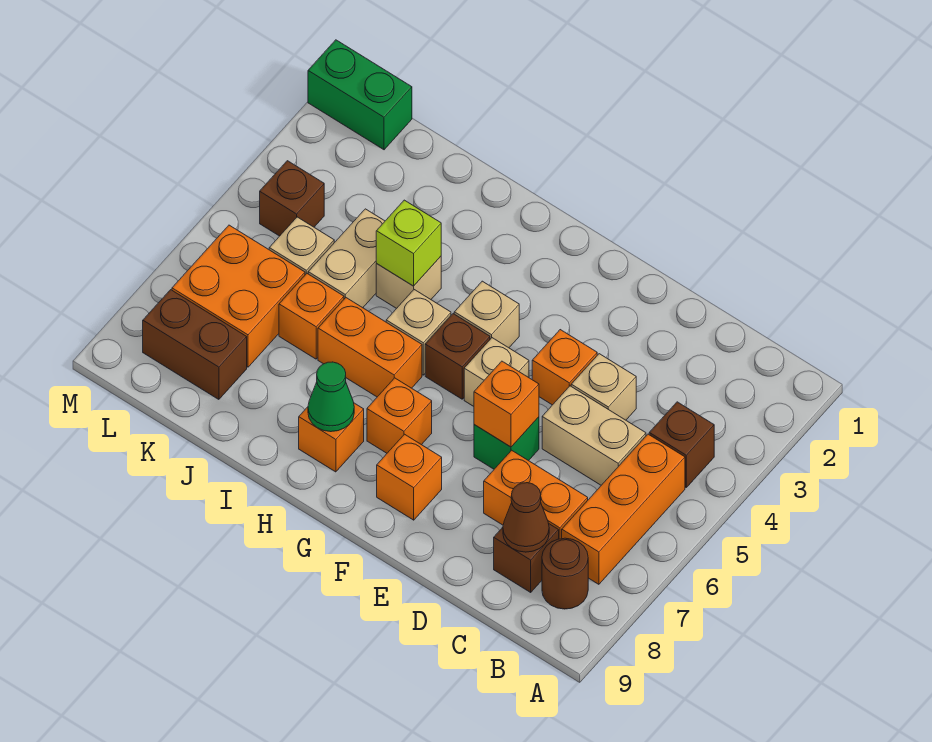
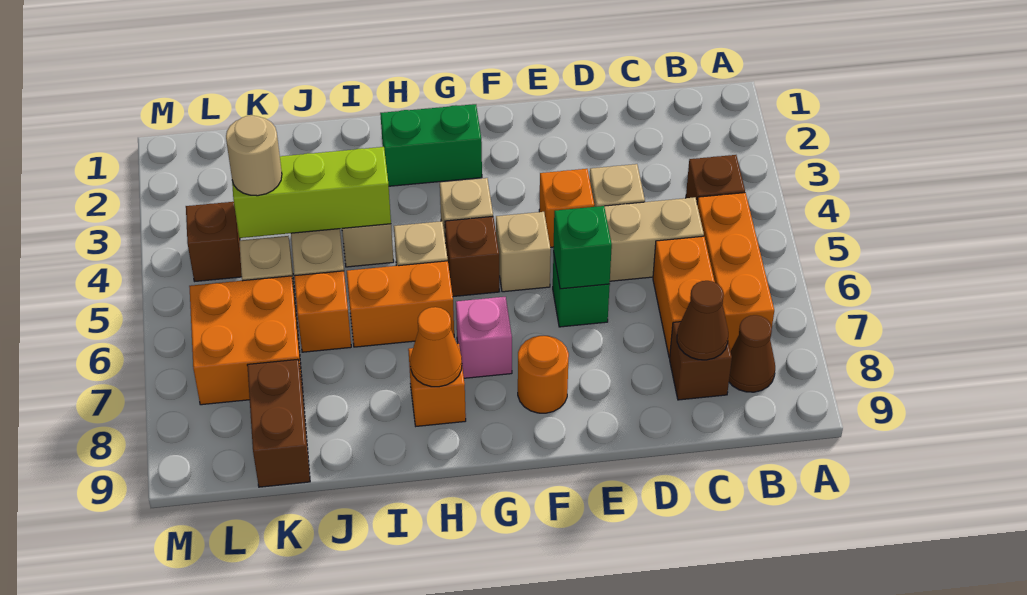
brown 1x1 round brick [542,538,588,609] -> brown 1x1 cone [729,315,775,392]
orange 1x2 brick [484,450,588,539] -> orange 1x2 brick turned to [653,236,715,358]
orange 1x1 brick [474,361,539,447] -> green 1x1 brick [553,206,612,289]
orange 1x1 brick [377,434,442,520] -> orange 1x1 round brick [518,336,569,413]
orange 1x1 brick [367,378,432,453] -> pink 1x1 brick [456,297,512,378]
green 1x1 cone [308,362,354,432] -> orange 1x1 cone [410,307,462,387]
lime 1x1 brick [376,200,441,286] -> lime 1x3 brick [232,147,391,238]
none -> tan 1x1 round brick [226,115,282,196]
brown 1x2 brick [143,290,247,399] -> brown 1x2 brick turned to [247,359,310,487]
green 1x2 brick [308,40,412,150] -> green 1x2 brick moved to [380,104,482,186]

